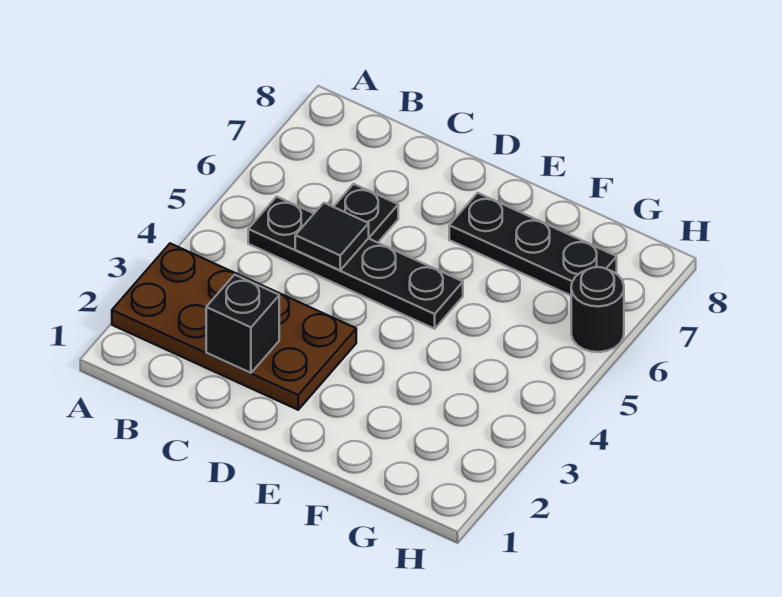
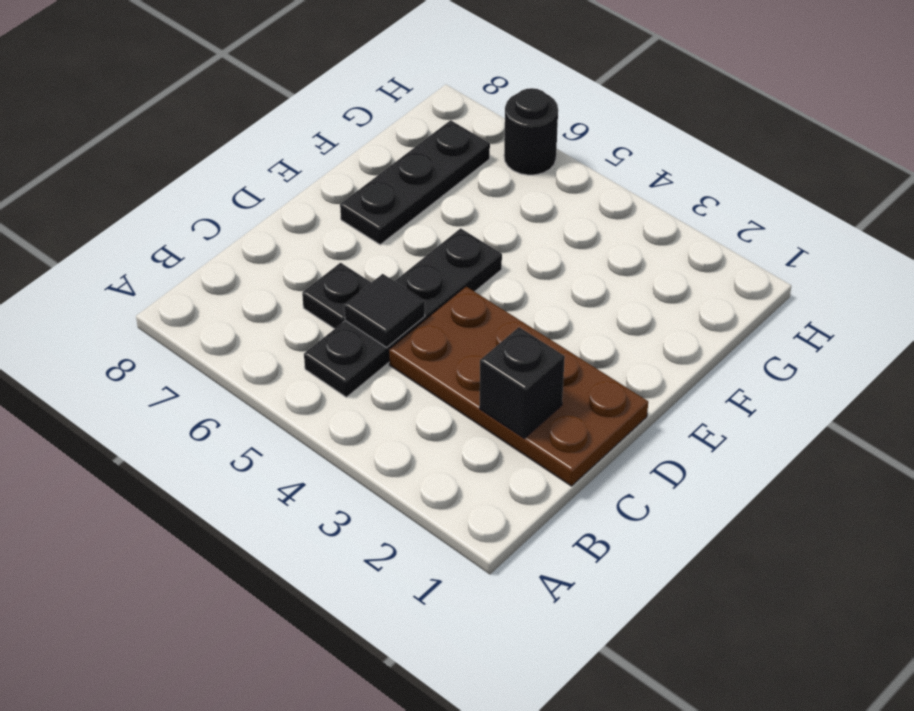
brown 2x4 plate [112,243,356,410] -> brown 2x4 plate turned to [389,287,648,486]

